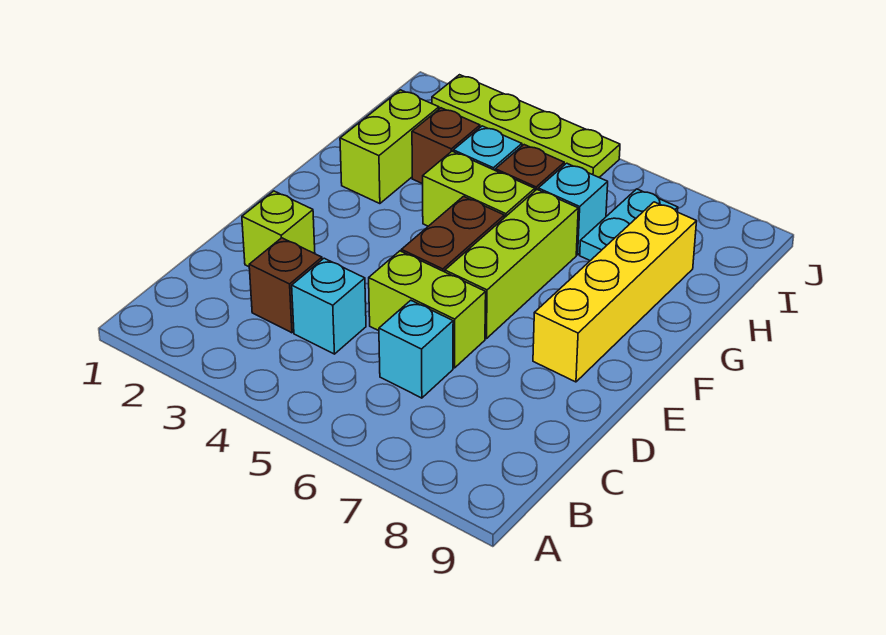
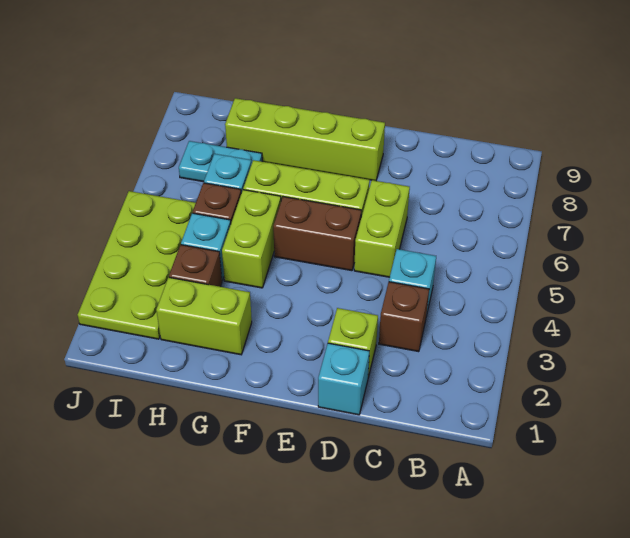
cyan 1x1 brick [379,300,453,398] -> cyan 1x1 brick moved to [318,343,369,415]
yellow 1x4 brick [533,202,697,382] -> lime 1x4 brick [225,98,385,181]
lime 1x4 plate [432,75,620,177] -> lime 2x4 plate [78,191,196,339]

